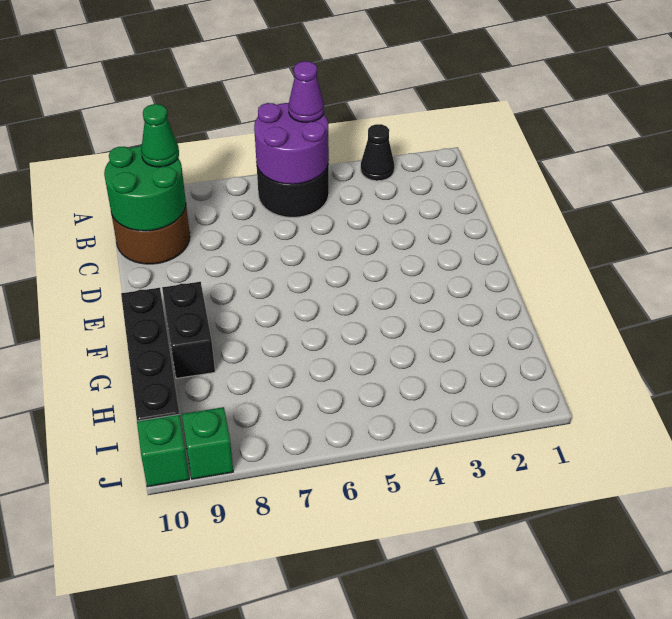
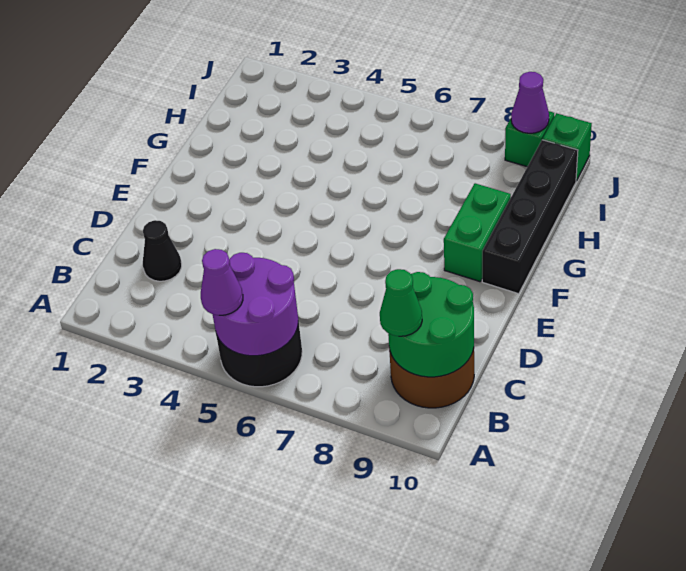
black 1x1 cone [361,124,394,181] -> black 1x1 cone moved to [143,220,182,281]
black 1x2 brick [162,282,215,379] -> green 1x2 brick [444,183,511,282]
none -> purple 1x1 cone [511,72,549,133]

